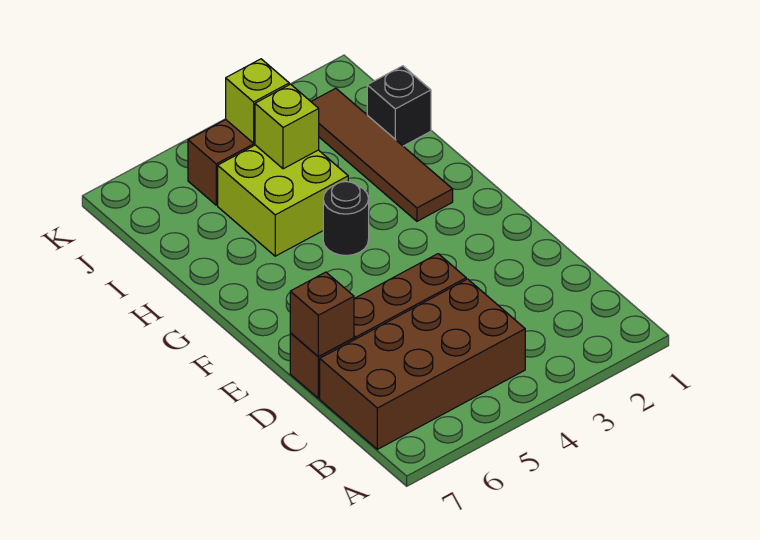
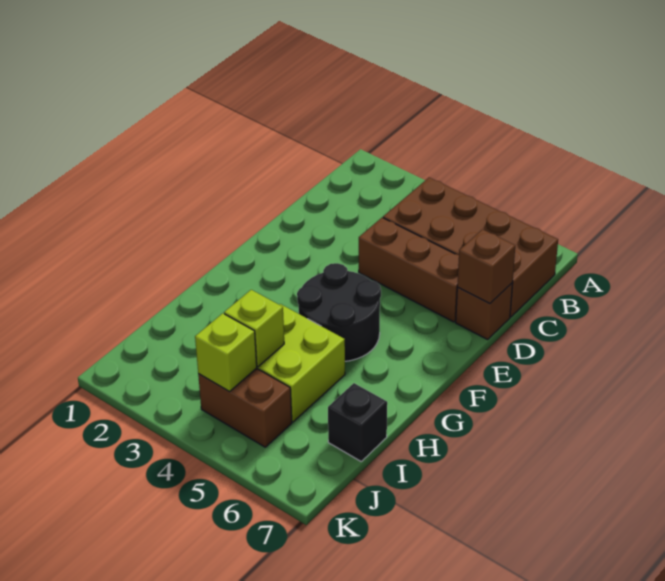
brown 1x4 tile [311,88,453,221] -> none
black 1x1 round brick [323,182,369,256] -> black 2x2 round brick [297,263,381,361]
black 1x1 brick [367,66,431,146] -> black 1x1 brick moved to [328,383,387,461]

